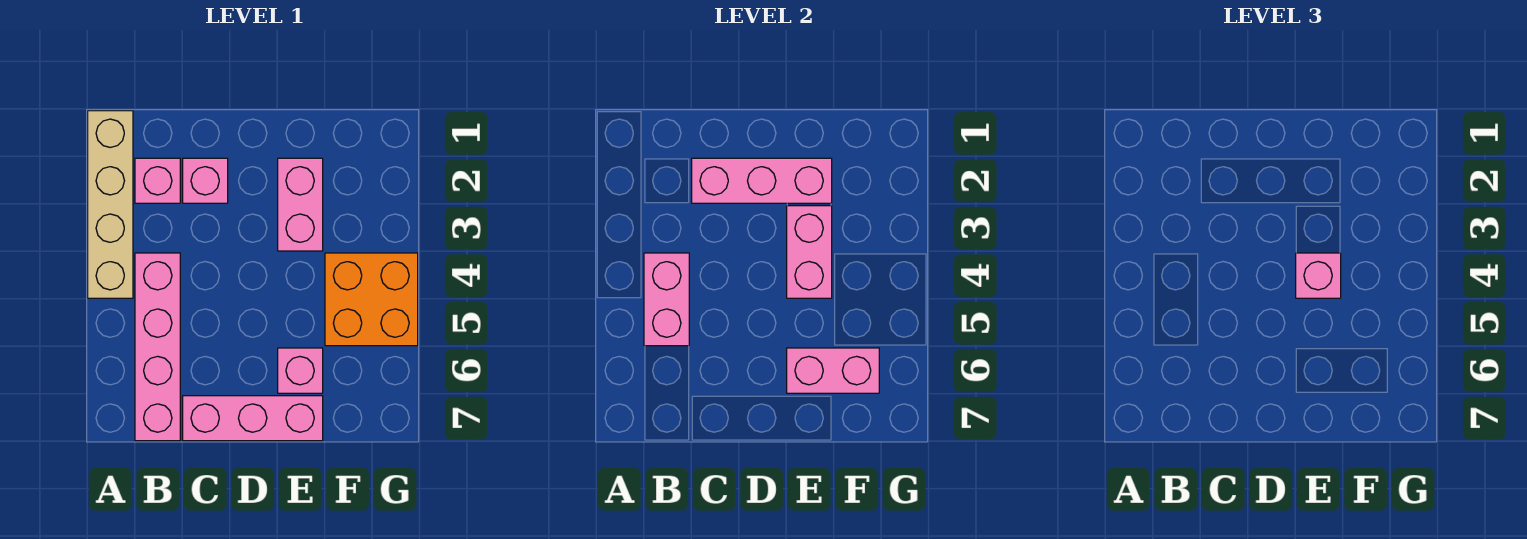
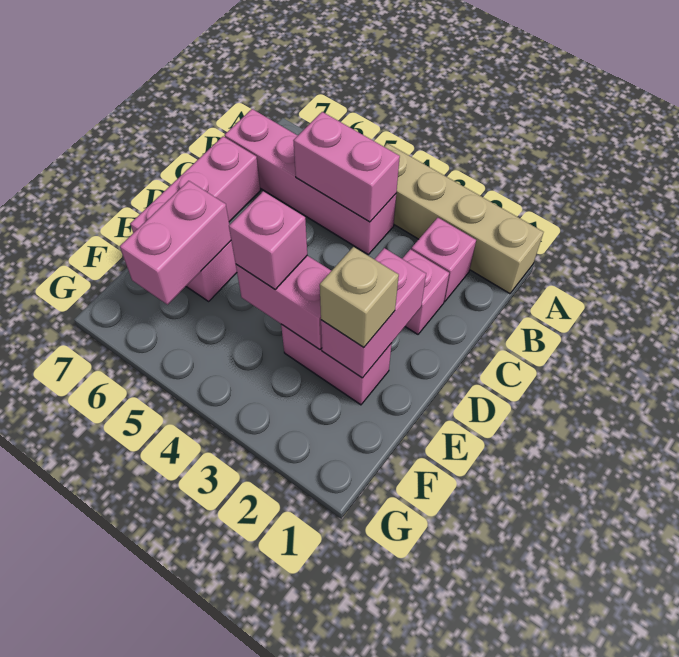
pink 1x3 brick [692,158,832,203] -> pink 1x2 brick [321,248,426,378]
none -> tan 1x1 brick [320,247,399,347]
orange 2x2 brick [325,253,418,346] -> none

